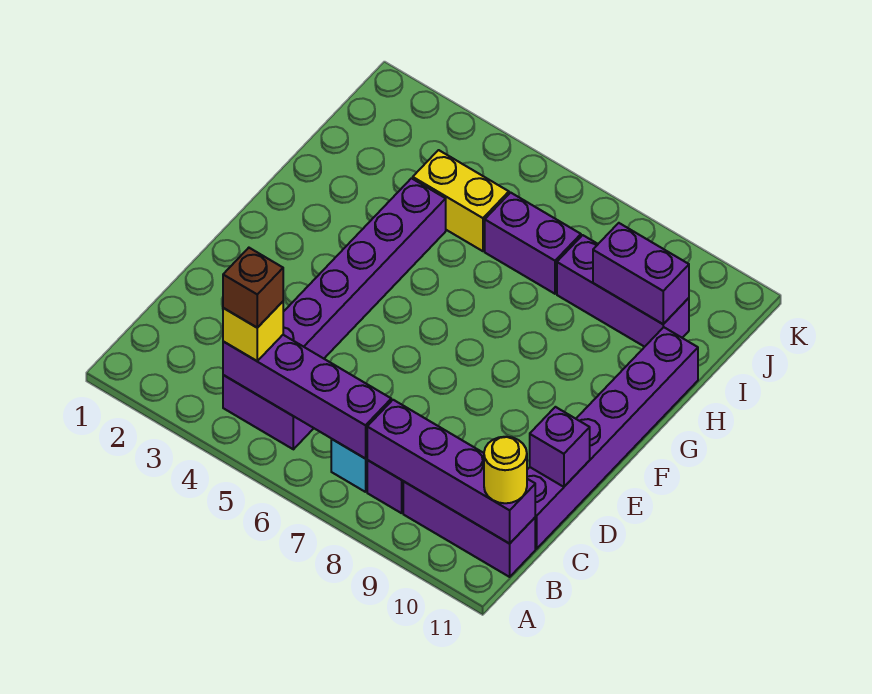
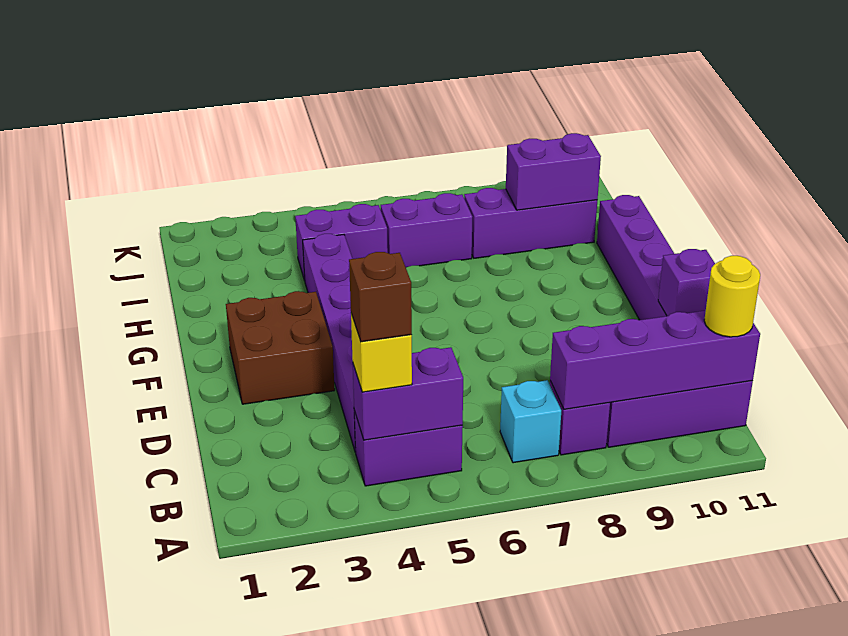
purple 1x4 brick [223,335,391,459] -> purple 1x2 brick [353,347,463,440]
none -> brown 2x2 brick [226,291,335,404]
yellow 1x2 brick [413,150,509,251] -> purple 1x2 brick [295,204,388,281]

